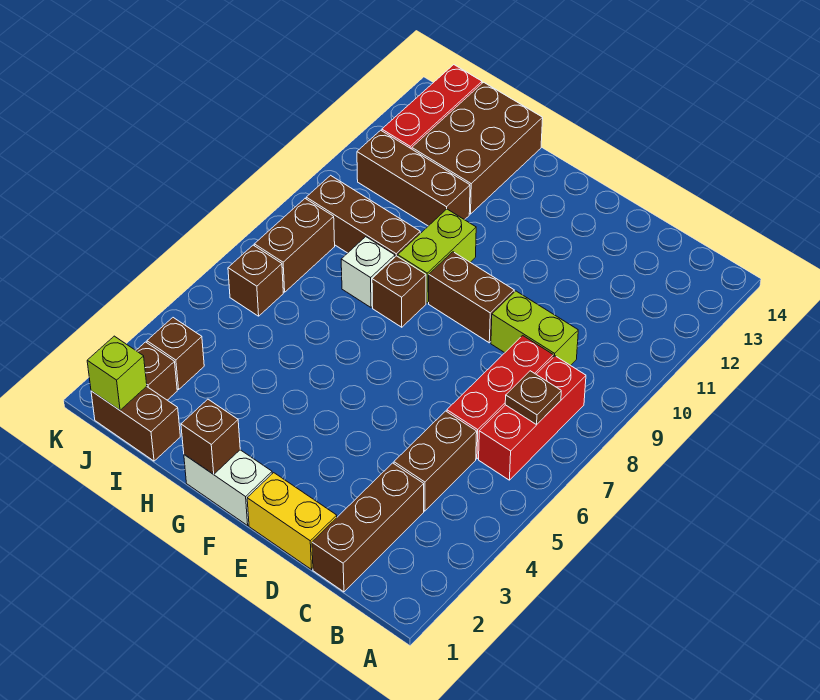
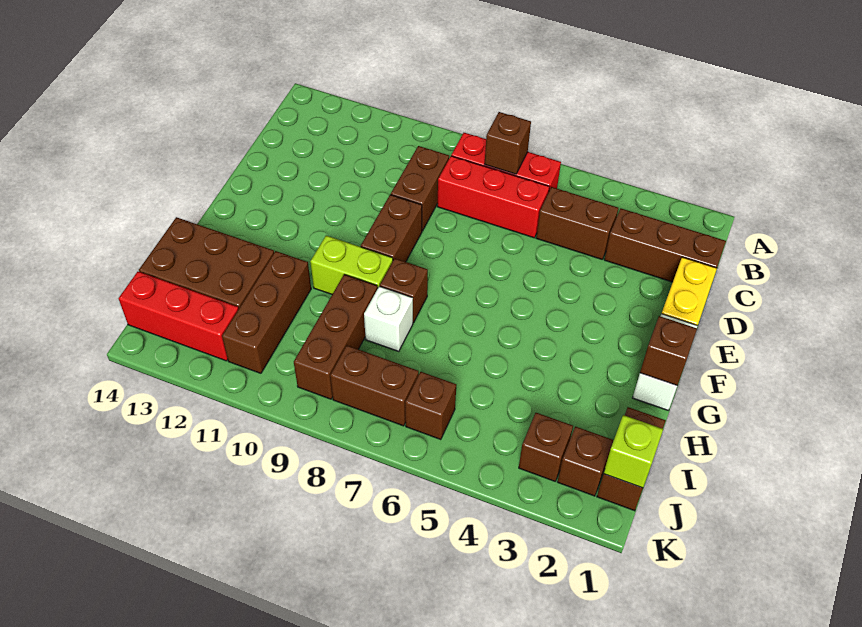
brown 1x1 plate [505,371,561,425] -> brown 1x1 brick [484,112,531,174]
lime 1x2 brick [491,291,578,365] -> brown 1x2 brick [391,146,449,231]

